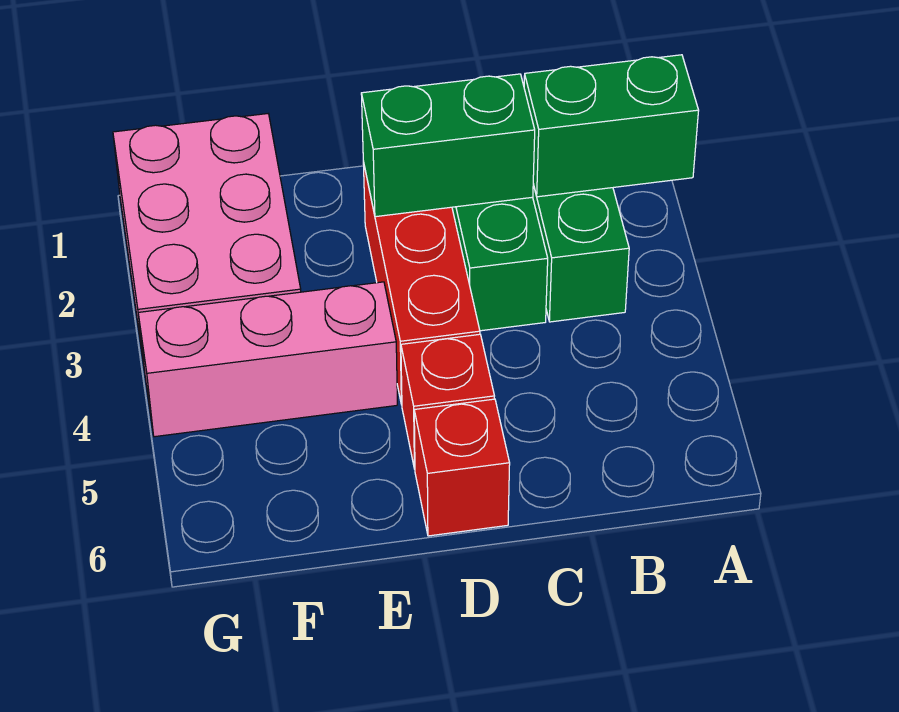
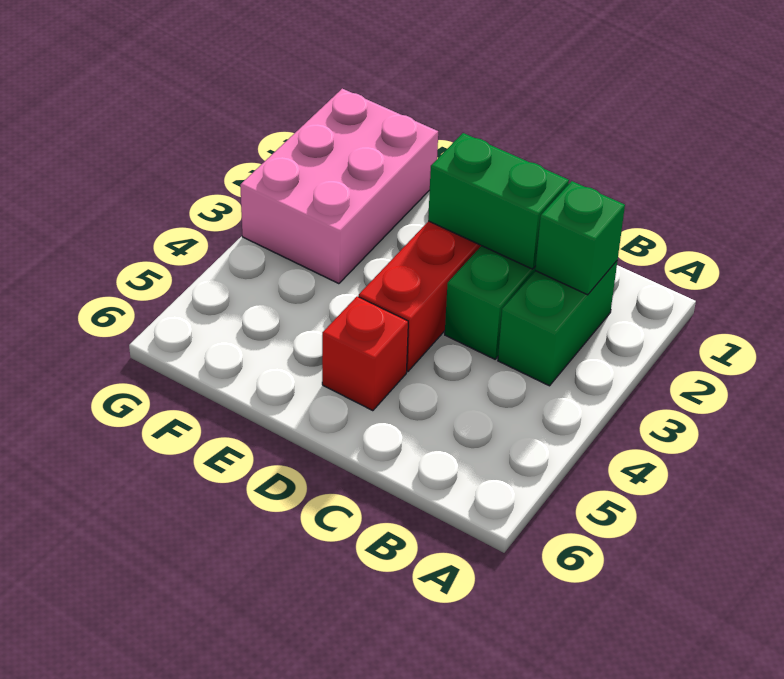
green 1x2 brick [524,55,699,197] -> green 1x1 brick [535,181,625,295]
red 1x1 brick [414,399,510,536] -> none
pink 1x3 brick [138,282,397,437] -> none

